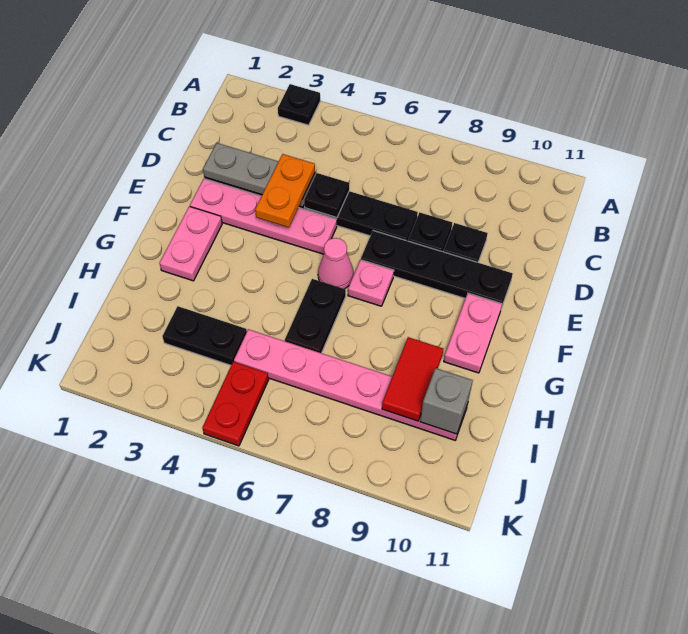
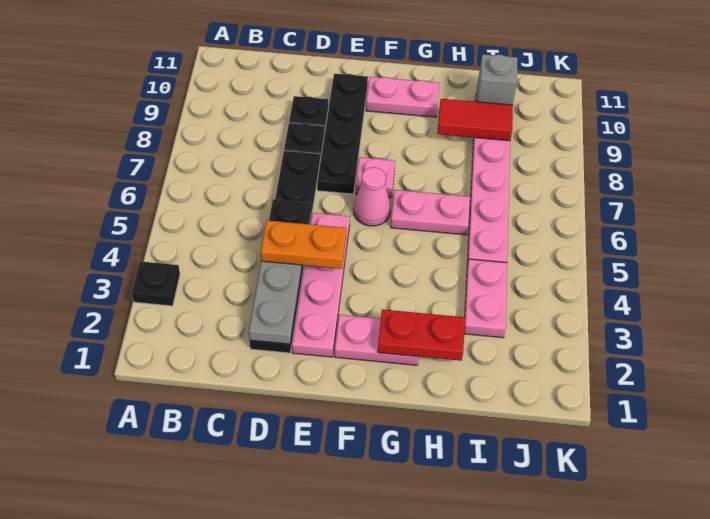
black 1x2 plate [285,279,346,353] -> pink 1x2 plate [391,190,470,235]
black 1x2 plate [162,306,247,365] -> pink 1x2 plate [464,259,507,338]
red 1x2 plate [203,362,269,446] -> red 1x2 plate moved to [378,309,465,361]

